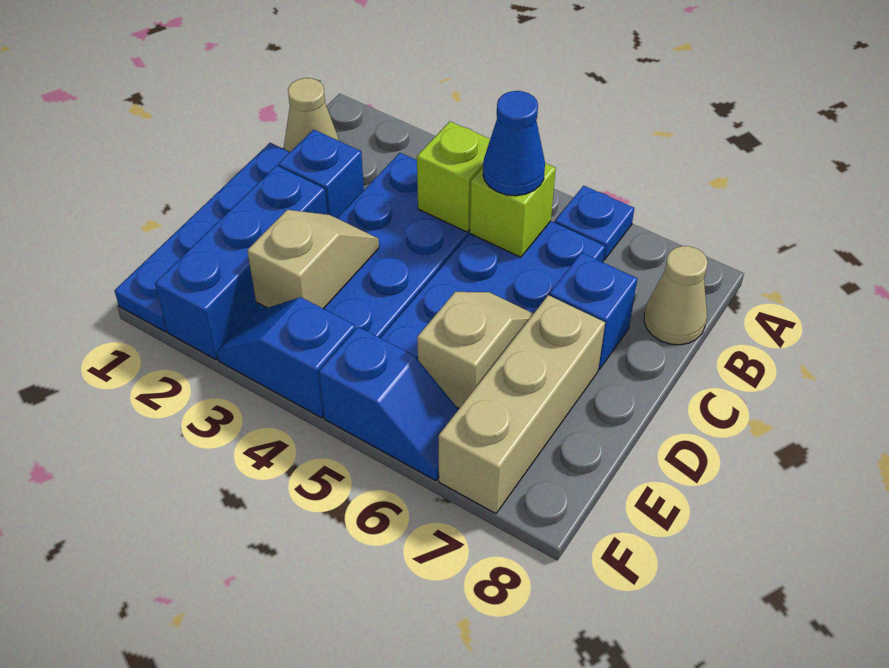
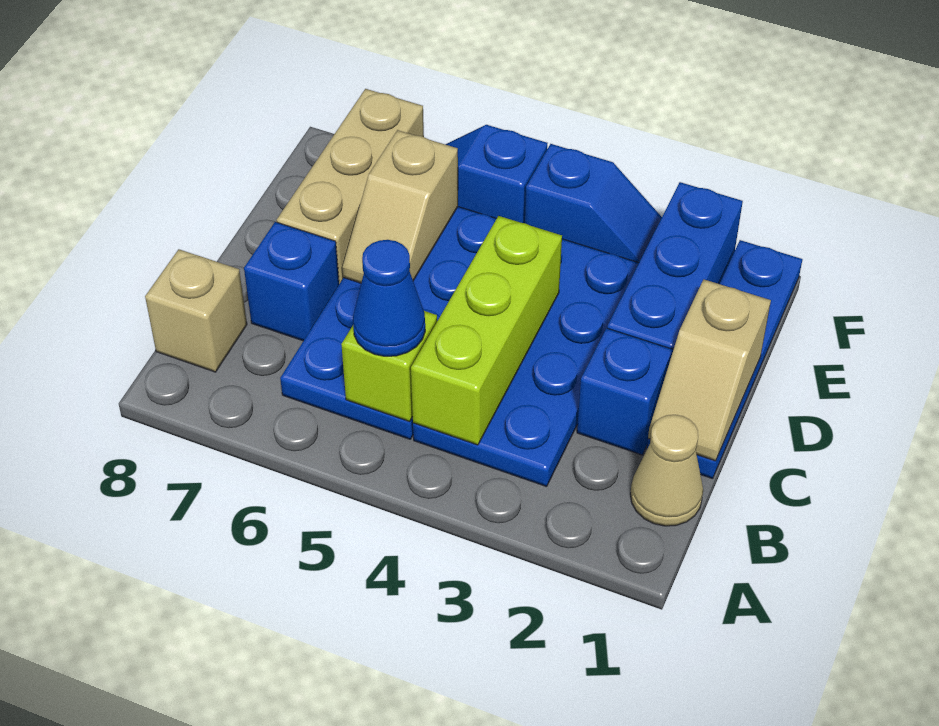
blue 1x1 plate [555,186,634,260] -> none
lime 1x1 brick [417,121,490,232] -> lime 1x3 brick [411,216,562,445]
tan 1x1 cone [644,246,708,345] -> tan 1x1 brick [145,249,247,372]
tan 1x2 slope [247,210,379,309] -> tan 1x2 slope moved to [648,280,771,461]

